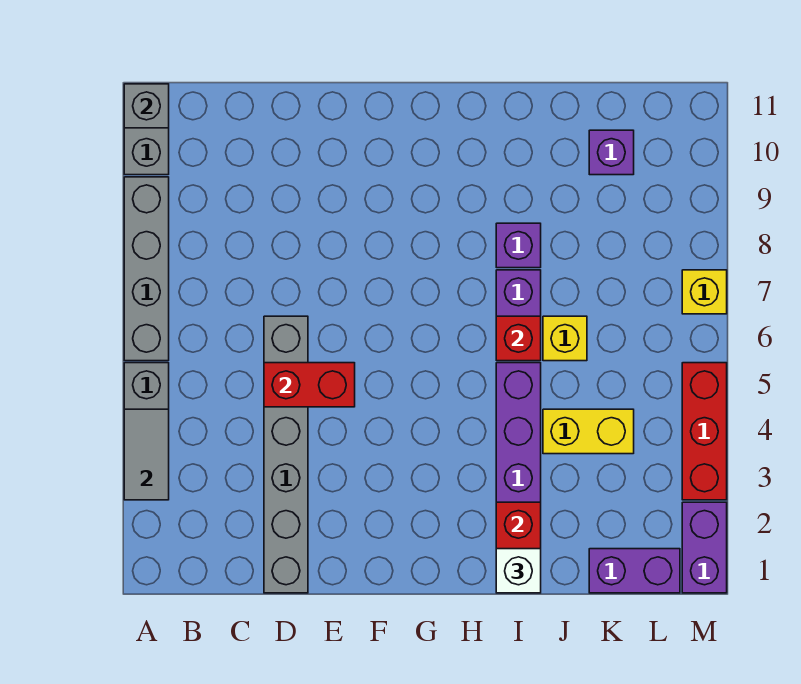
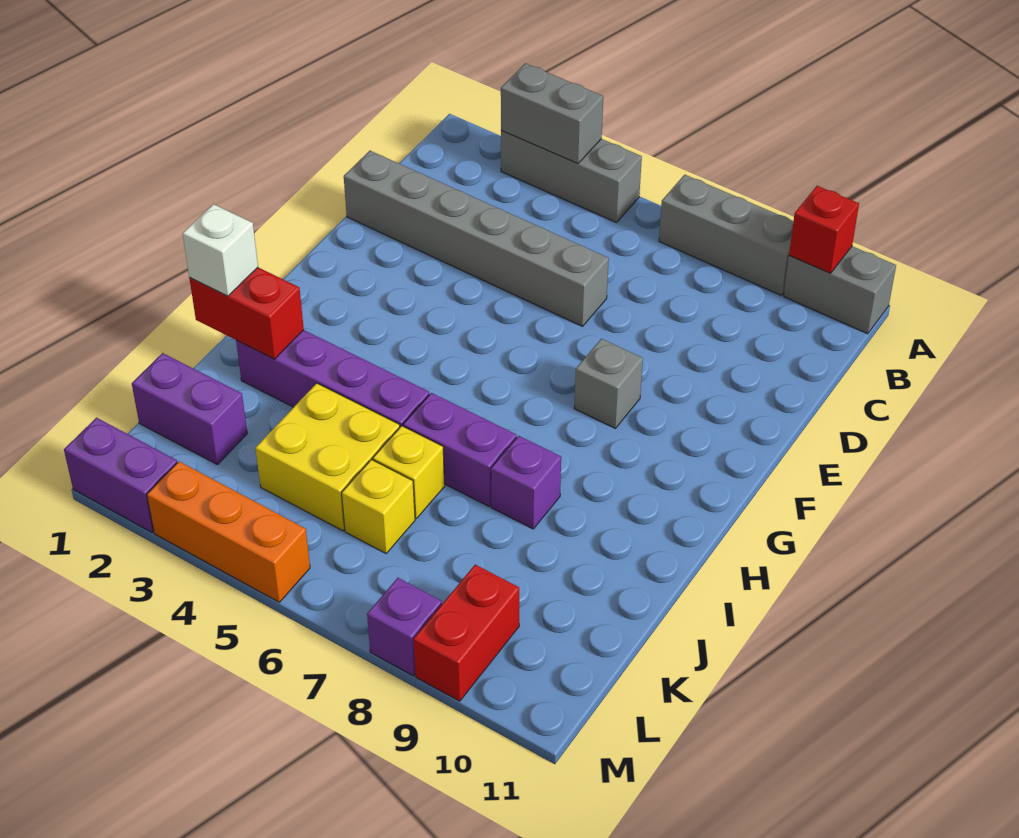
grey 1x2 tile [124,409,169,500] -> grey 1x2 brick [501,63,603,164]
grey 1x4 brick [124,177,169,361] -> grey 1x3 brick [659,175,793,295]
grey 1x1 brick [124,84,169,128] -> grey 1x1 brick moved to [574,339,643,429]
red 1x2 brick [264,363,355,407] -> red 1x2 brick moved to [414,565,519,701]
red 1x1 brick [496,316,541,361] -> red 1x1 brick moved to [789,186,859,273]
yellow 1x2 brick [543,409,634,454] -> yellow 2x2 brick [255,383,400,531]
purple 1x2 brick [589,549,680,593] -> purple 1x2 brick turned to [132,353,247,465]
purple 1x1 brick [589,130,634,175] -> purple 1x1 brick moved to [367,578,442,676]
red 1x3 brick [682,363,727,500] -> orange 1x3 brick [147,462,310,602]
yellow 1x1 brick [682,270,727,314] -> yellow 1x1 brick moved to [342,460,415,553]

